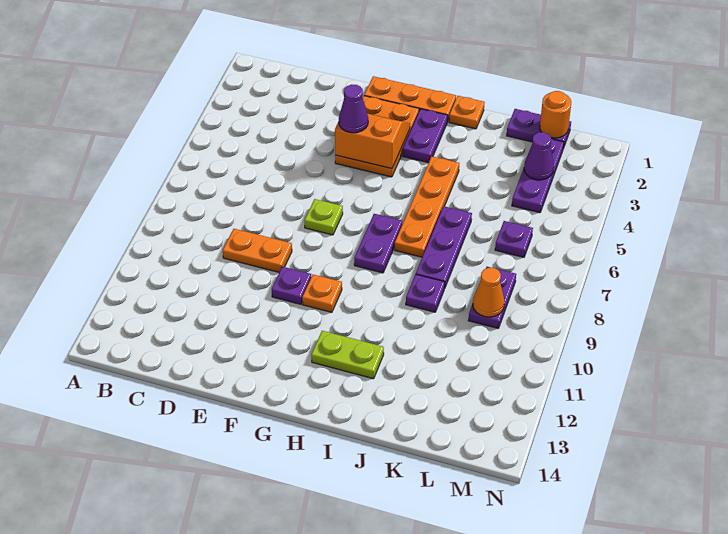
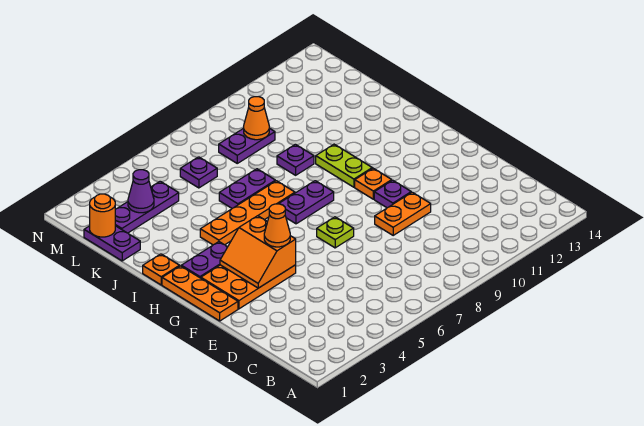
orange 1x2 plate [223,229,292,272] -> orange 1x2 plate turned to [375,192,431,235]
purple 1x1 cone [339,84,368,133] -> orange 1x1 cone [264,204,290,247]
lime 1x2 plate [311,331,384,379] -> lime 1x2 plate moved to [316,144,372,187]
purple 1x3 plate [416,206,472,287] -> purple 1x2 plate [219,169,275,208]

